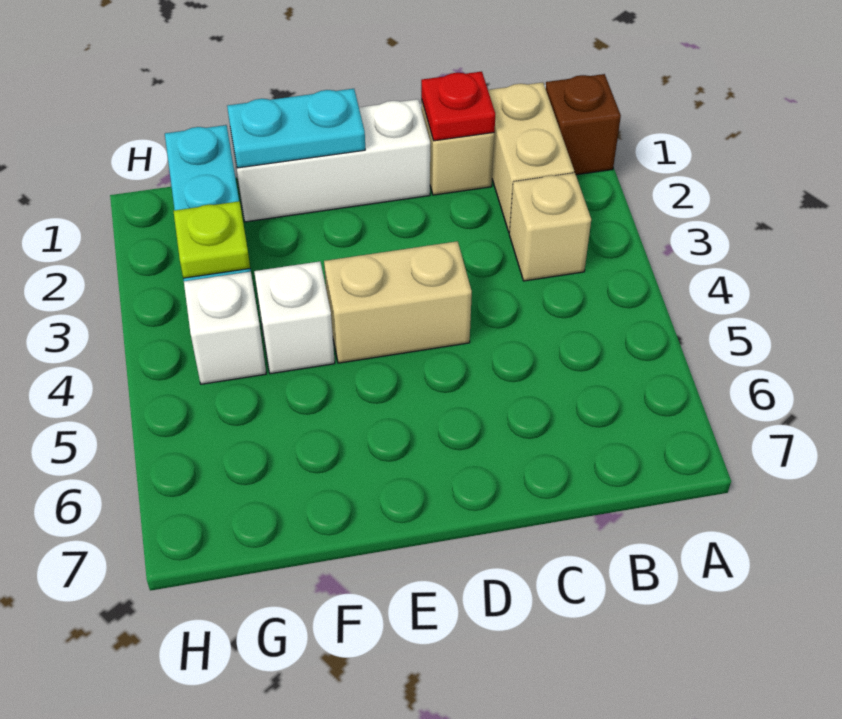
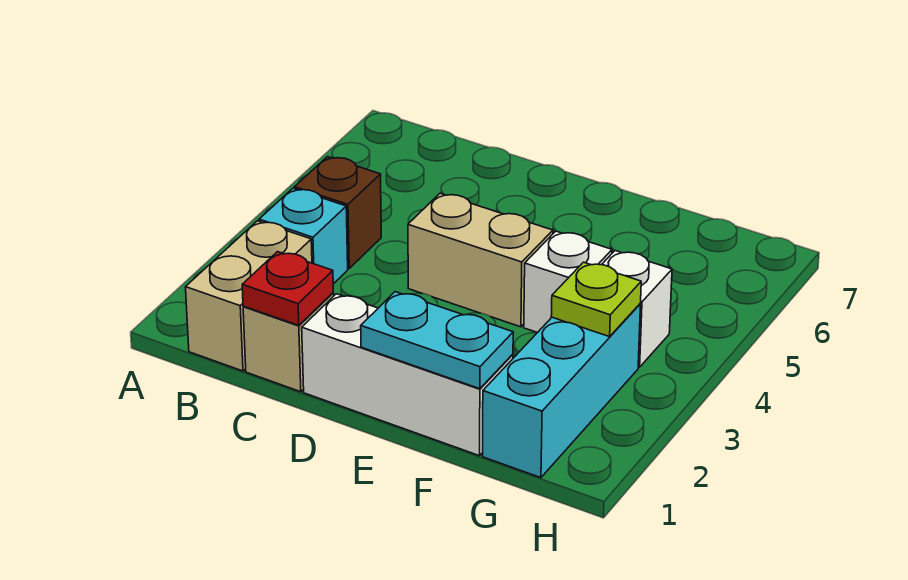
brown 1x1 brick [546,74,621,175] -> brown 1x1 brick moved to [295,157,381,268]
tan 1x1 brick [509,173,591,281] -> cyan 1x1 brick [259,188,348,284]

